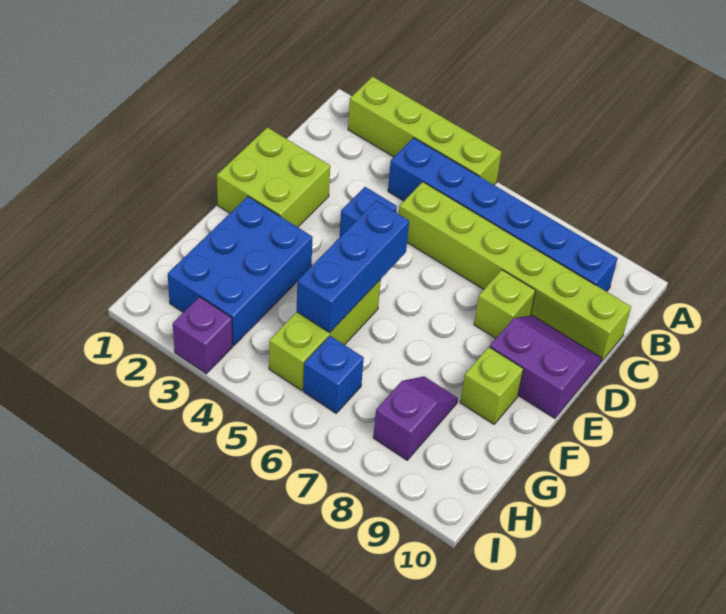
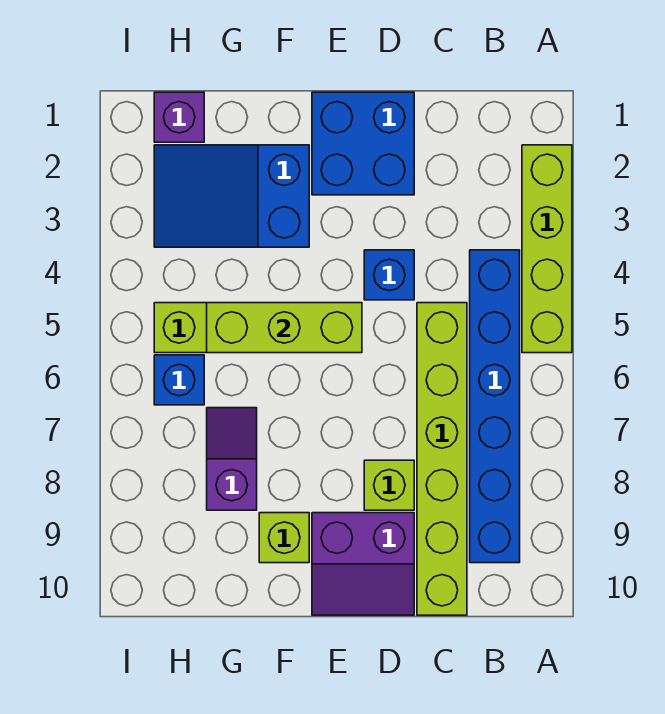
lime 2x2 brick [217,127,330,227] -> blue 2x2 brick [312,92,414,195]
purple 2x2 slope [490,315,602,418] -> purple 2x2 slope turned to [312,513,414,615]
blue 1x3 brick [297,201,409,333] -> lime 1x3 brick [207,303,362,353]
blue 2x3 brick [168,197,312,346] -> blue 2x3 slope [154,145,309,247]
purple 1x2 slope [373,376,458,460] -> purple 1x2 slope turned to [207,408,257,510]
purple 1x1 brick [173,297,233,374] -> purple 1x1 brick moved to [154,92,204,142]

